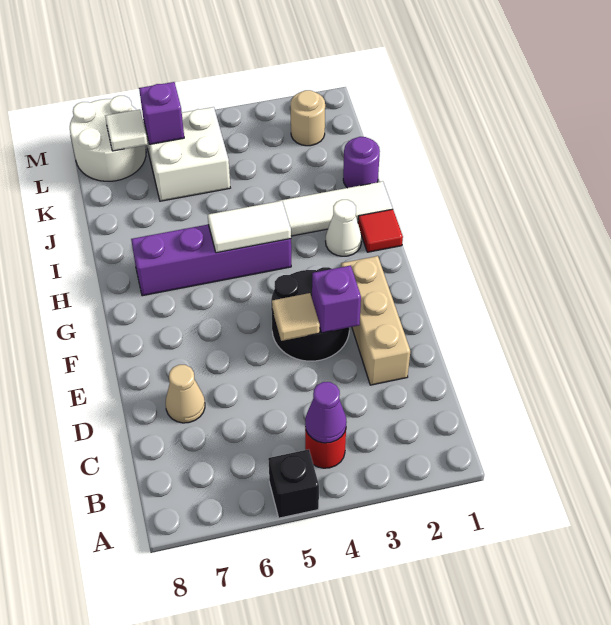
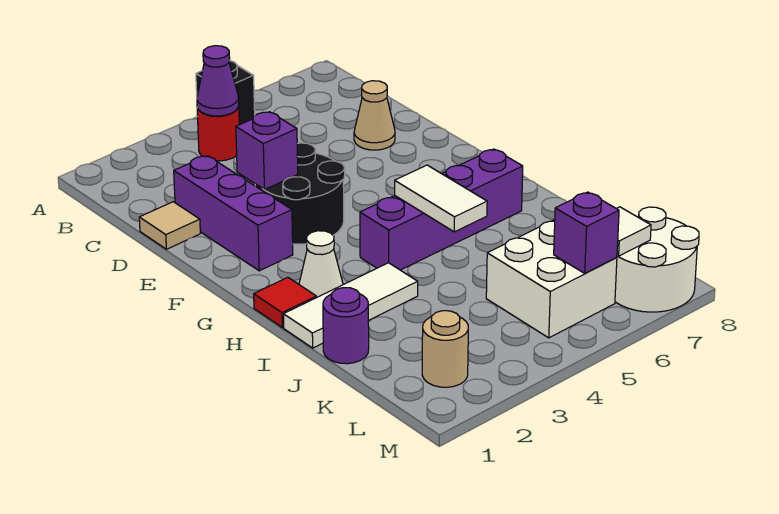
tan 1x3 brick [341,256,410,385] -> purple 1x3 brick [174,156,293,271]
tan 1x1 tile [272,293,320,341] -> tan 1x1 tile moved to [139,202,200,249]
white 1x2 tile [208,201,291,253] -> white 1x2 tile turned to [395,165,487,232]

